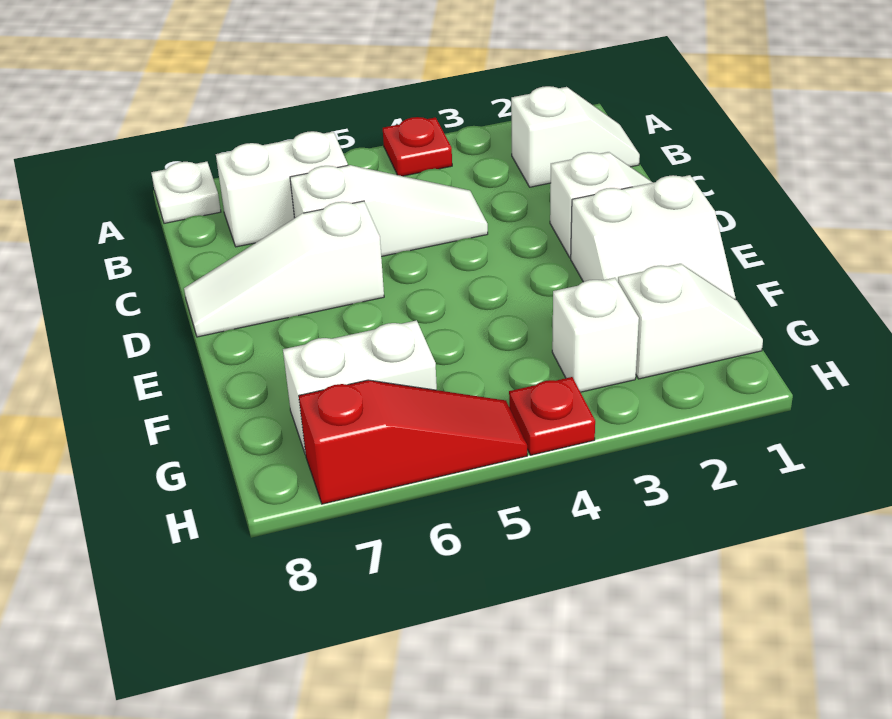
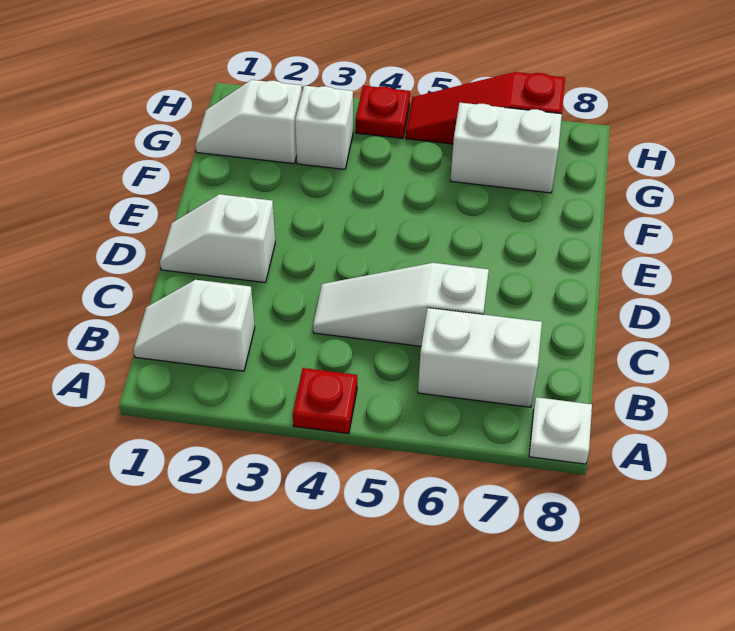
white 1x3 slope [184,201,384,337] -> none
white 2x2 slope [571,175,736,299] -> none

